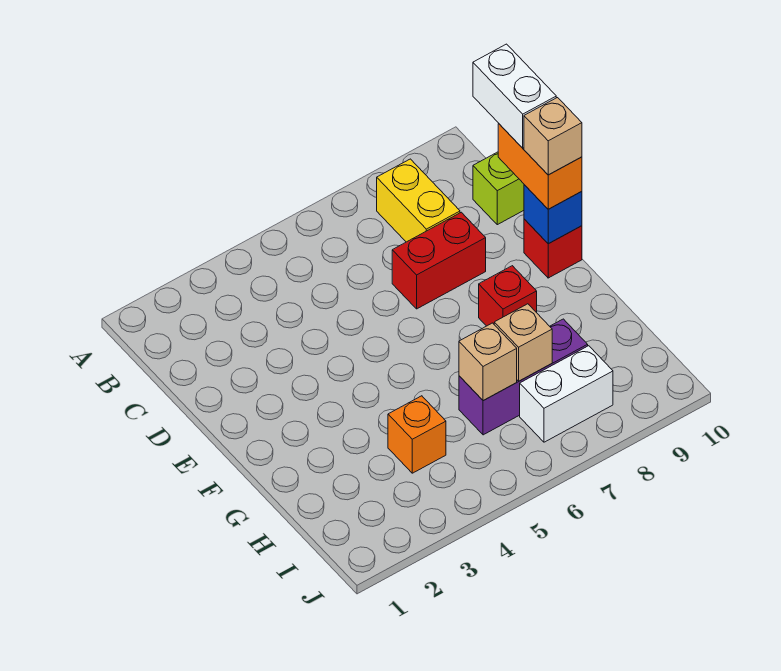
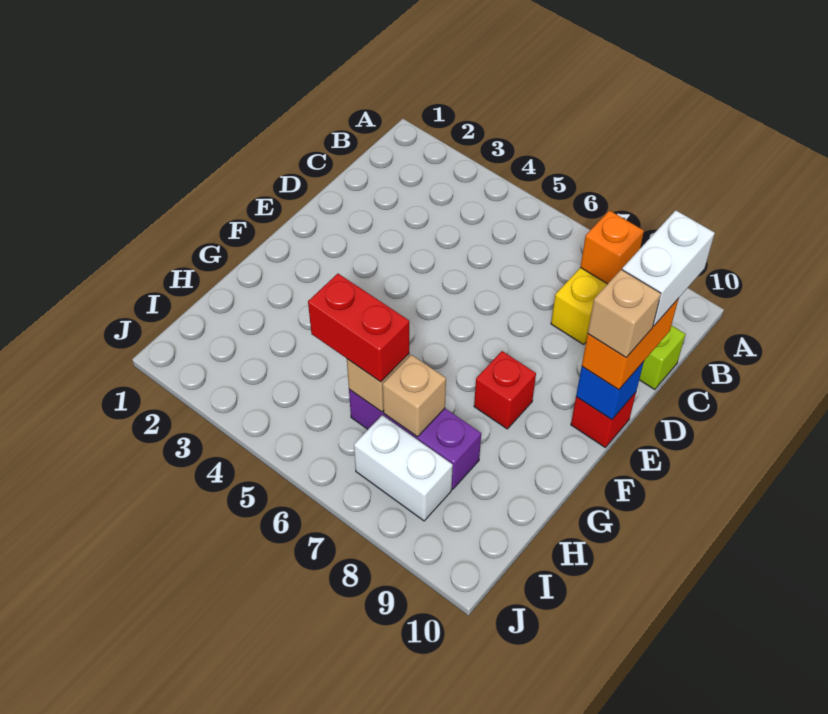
red 1x2 brick [392,212,486,309] -> red 1x2 brick moved to [308,274,409,382]
orange 1x1 brick [388,396,446,473] -> orange 1x1 brick moved to [580,211,644,284]

